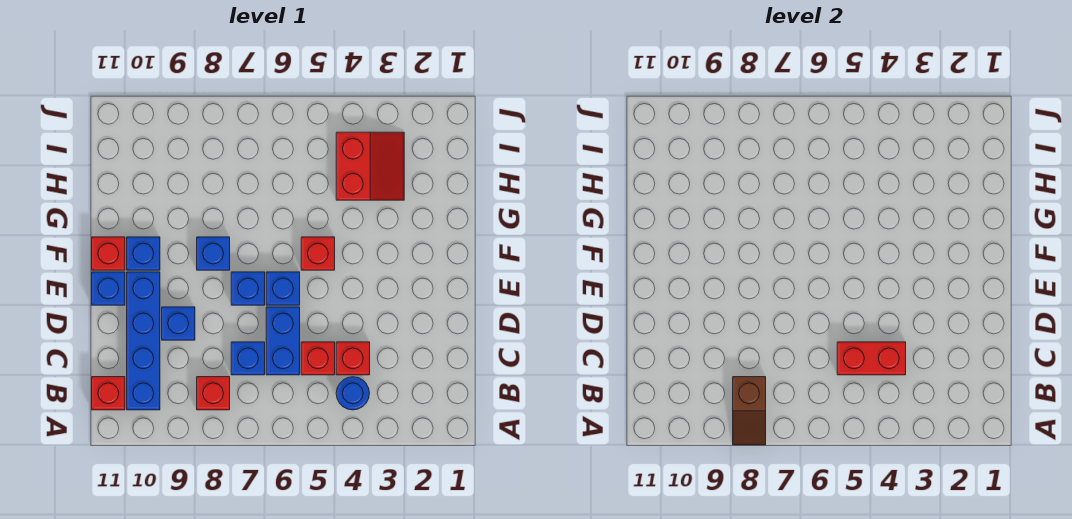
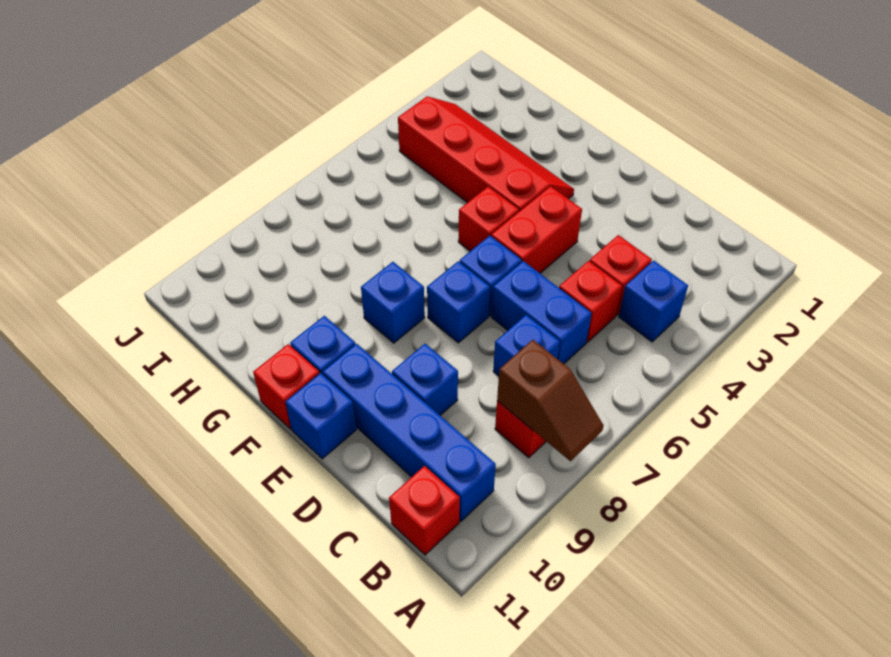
blue 1x1 round brick [336,377,370,410] -> blue 1x1 brick [619,260,688,342]
red 1x2 brick [837,342,906,375] -> red 1x2 brick moved to [491,186,582,273]
red 2x2 slope [336,132,404,200] -> red 2x4 slope [398,96,574,211]

